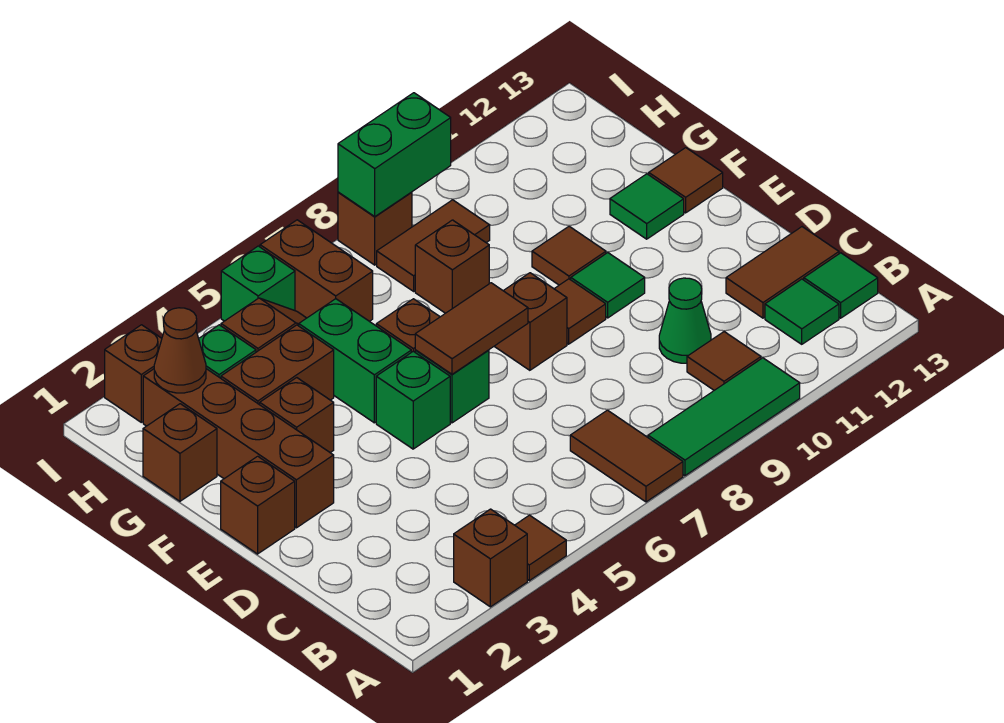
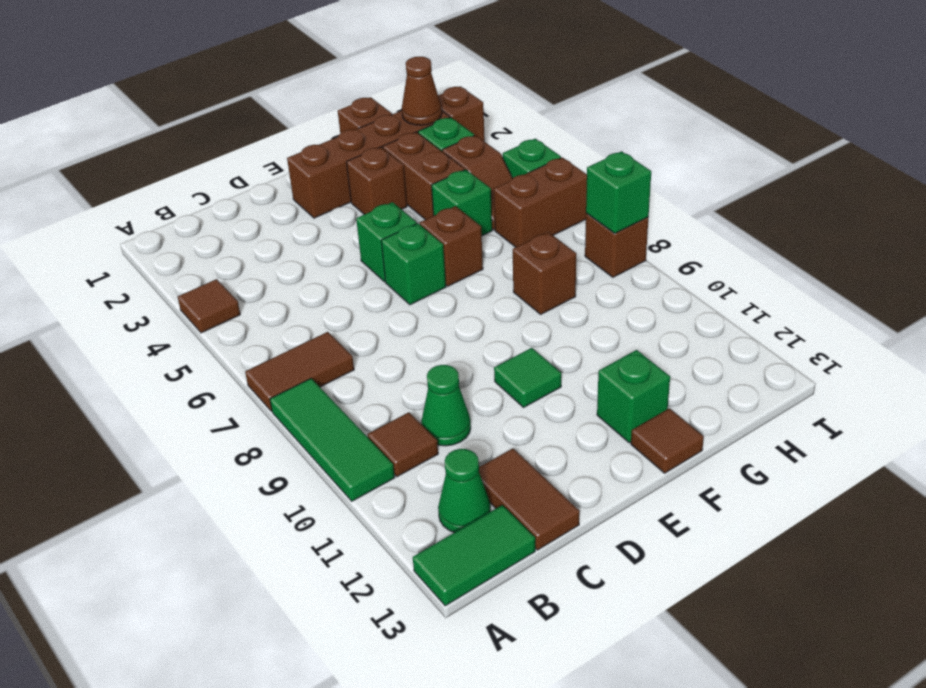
brown 1x1 brick [454,509,527,607] -> none
green 1x1 tile [765,279,839,344] -> green 1x1 cone [438,449,491,533]
green 1x1 tile [804,253,878,318] -> green 1x2 tile [413,505,535,606]
brown 1x1 brick [221,456,295,554] -> none
brown 1x2 tile [415,283,528,374] -> none
brown 1x1 brick [494,273,567,370] -> none
brown 1x1 tile [554,279,606,344] -> none
green 1x2 brick [299,299,411,423] -> green 1x1 brick [431,170,492,236]
brown 1x1 tile [532,226,606,285] -> none
green 1x1 tile [610,174,684,239] -> green 1x1 brick [597,350,670,443]
brown 1x2 tile [377,200,490,291] -> none
green 1x2 brick [338,93,451,216] -> green 1x1 brick [586,151,651,234]

